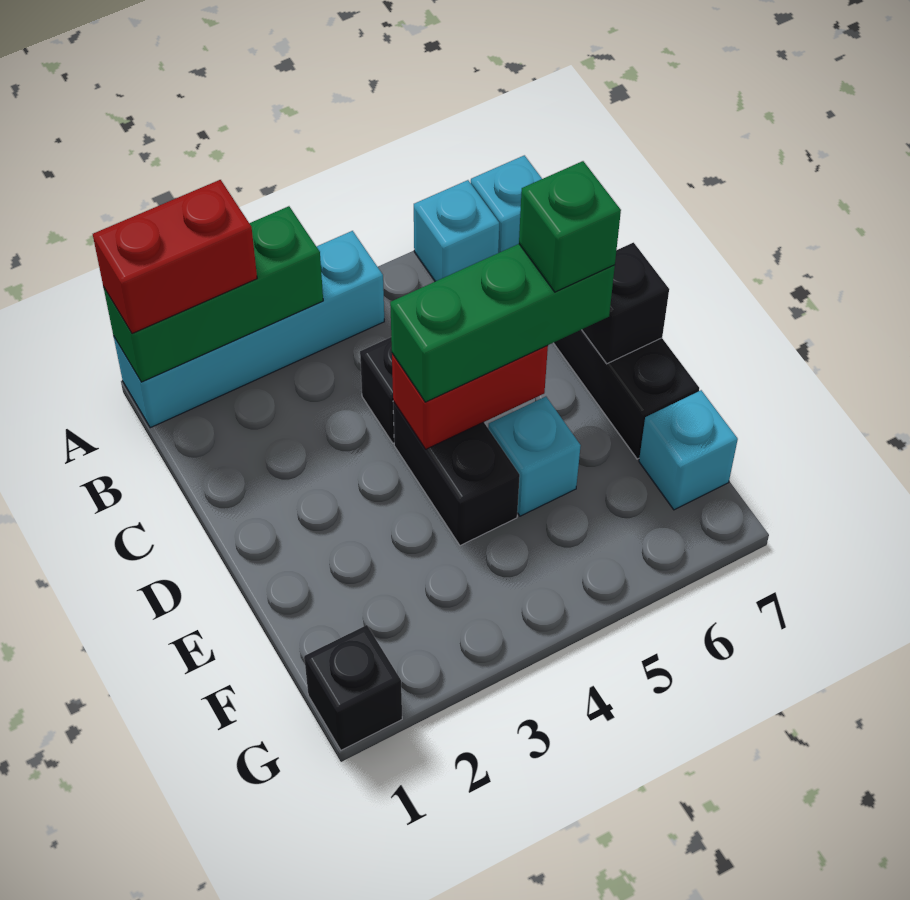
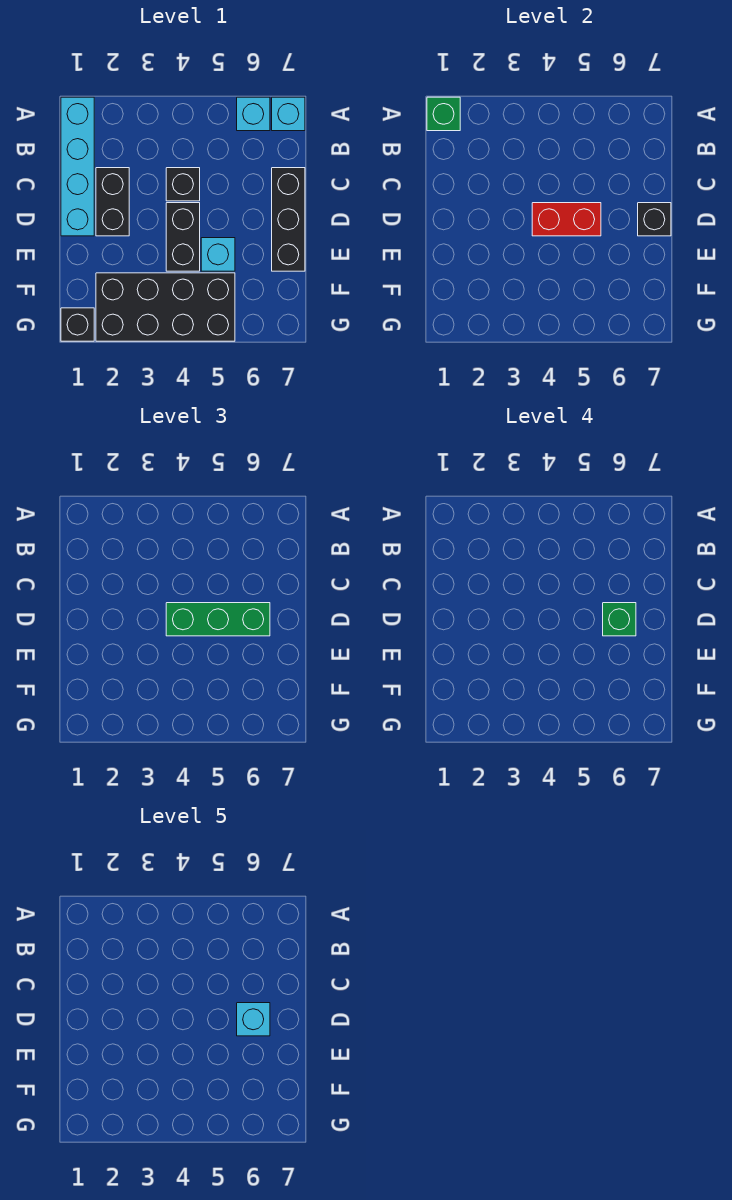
cyan 1x4 brick [114,231,384,428] -> cyan 1x4 brick turned to [61,97,94,236]
green 1x3 brick [103,206,323,382] -> green 1x1 brick [427,97,460,131]
red 1x2 brick [93,180,257,334] -> none
none -> black 1x2 brick [96,168,129,236]
none -> black 2x4 brick [96,273,235,341]
cyan 1x1 brick [639,390,738,510] -> cyan 1x1 brick moved to [237,1003,270,1036]

